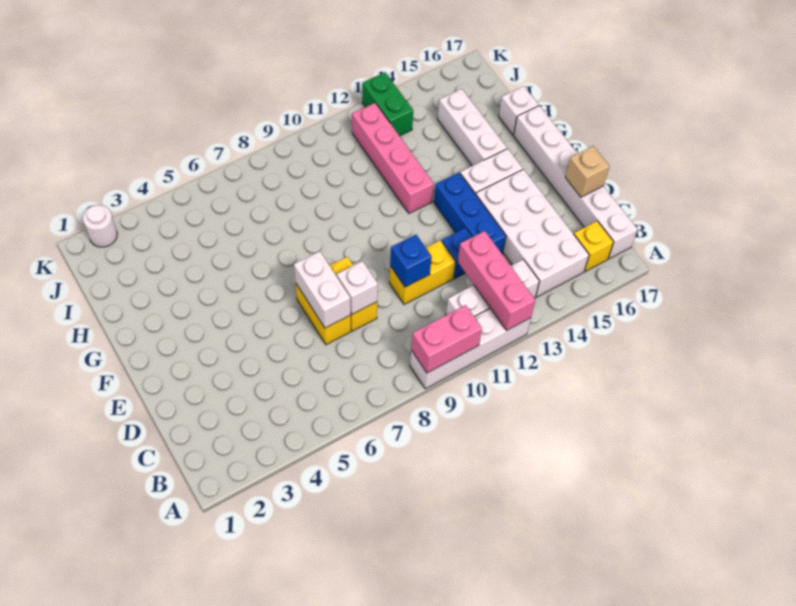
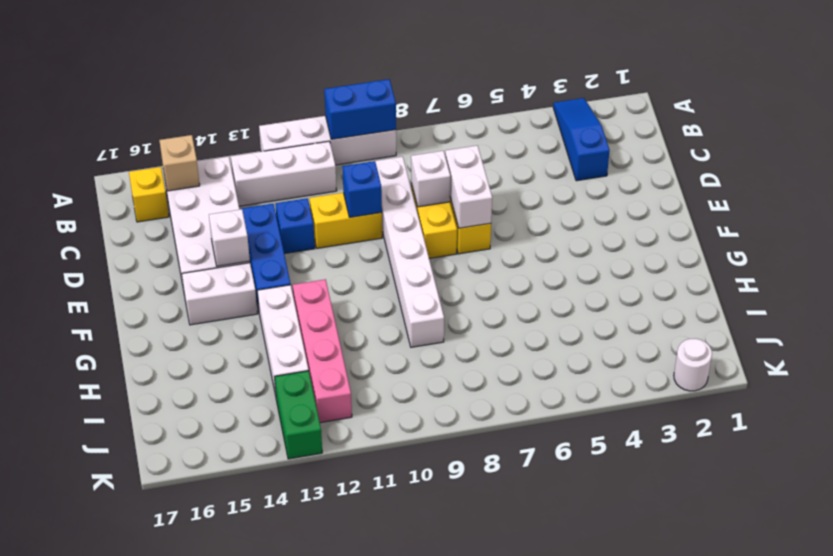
none -> blue 1x3 slope [553,98,610,181]
pink 1x2 brick [411,305,482,373] -> blue 1x2 brick [324,79,396,139]
pink 1x3 brick [458,231,535,331] -> none
white 1x6 brick [514,106,638,259] -> white 1x6 brick moved to [371,157,444,347]
tan 1x1 brick [565,146,609,197] -> tan 1x1 brick moved to [159,135,200,191]
white 1x3 brick [438,89,507,166] -> white 1x3 brick moved to [257,285,309,396]
white 1x1 brick [499,86,539,135] -> white 1x1 brick moved to [209,209,250,266]

